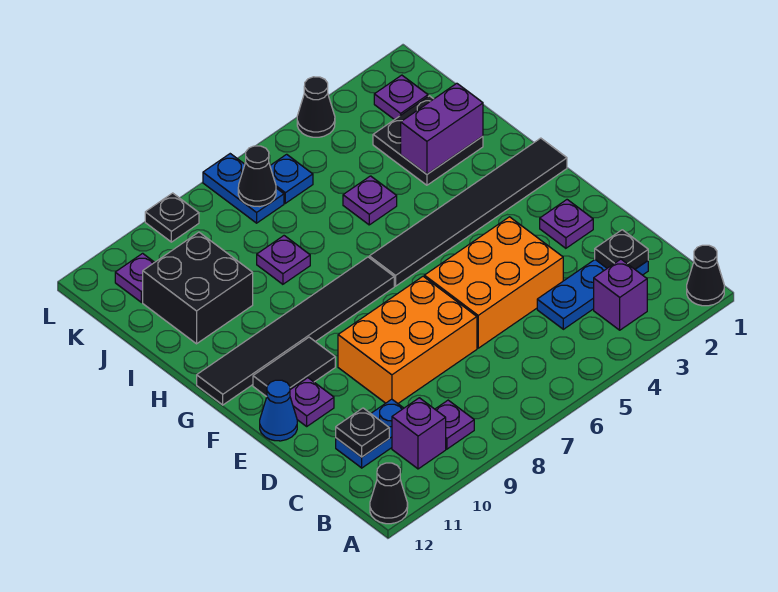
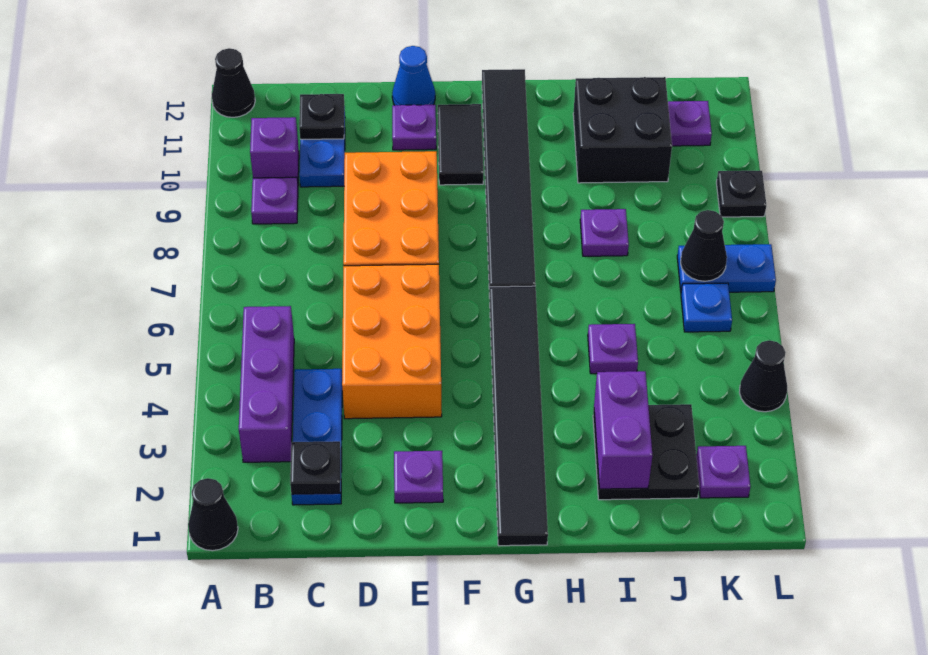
purple 1x1 brick [594,259,647,330] -> purple 1x3 brick [239,306,294,462]

